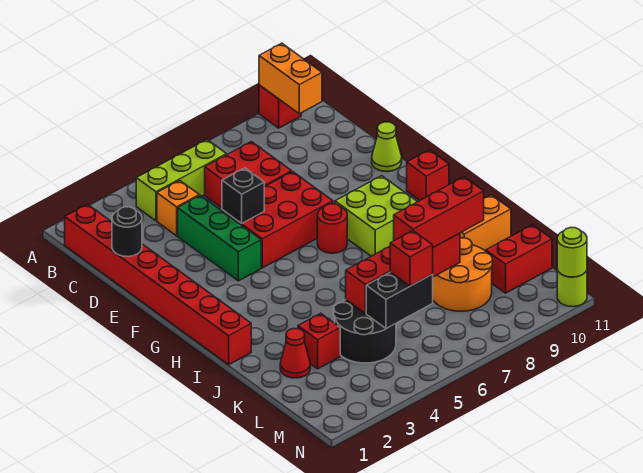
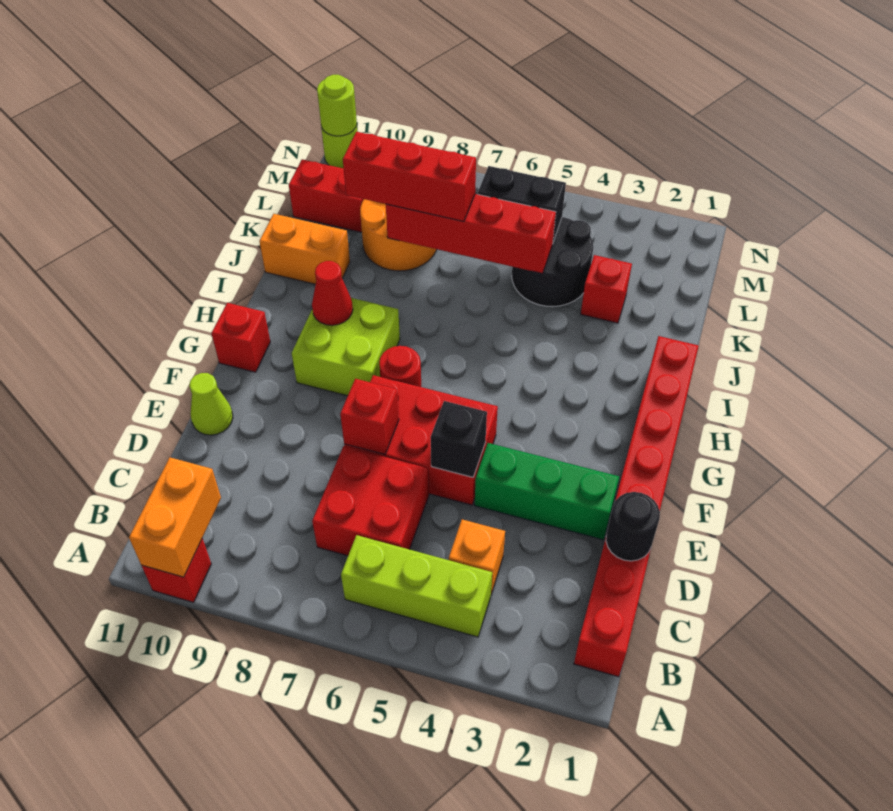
green 1x3 brick [178,195,261,281] -> green 1x3 brick turned to [475,443,619,540]
red 1x1 cone [280,328,310,378] -> red 1x1 cone moved to [312,261,353,325]
red 1x1 brick [390,231,433,286] -> red 1x1 brick moved to [340,379,399,454]

